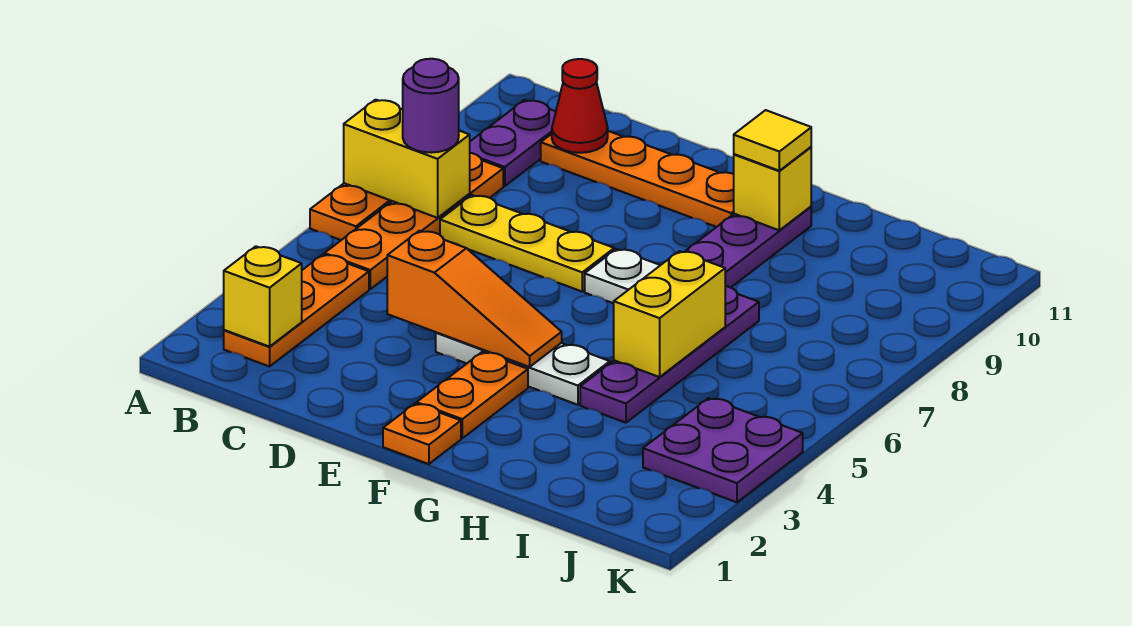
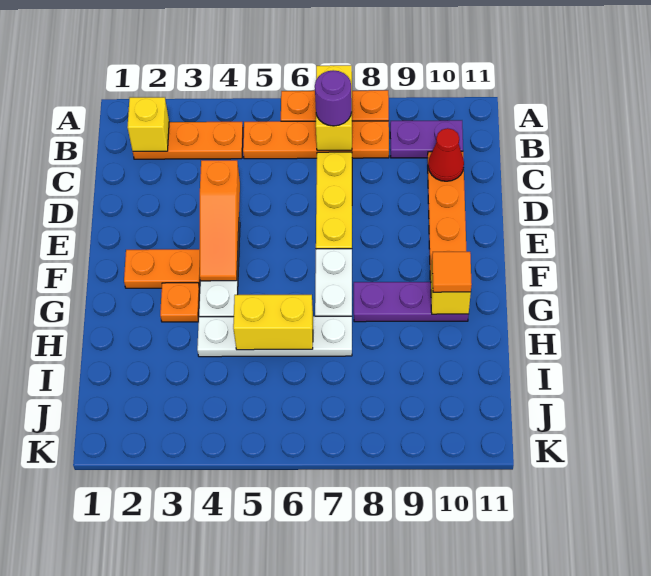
orange 1x1 plate [383,404,461,464] -> orange 1x1 plate moved to [160,283,200,322]
yellow 1x1 tile [734,110,811,171] -> orange 1x1 tile [432,252,472,292]
purple 1x4 plate [580,286,759,423] -> white 1x4 plate [197,316,352,357]
purple 2x2 plate [643,398,803,502] -> none

